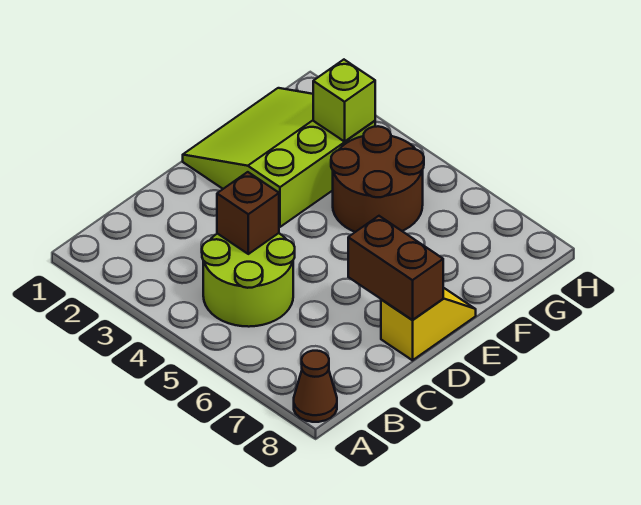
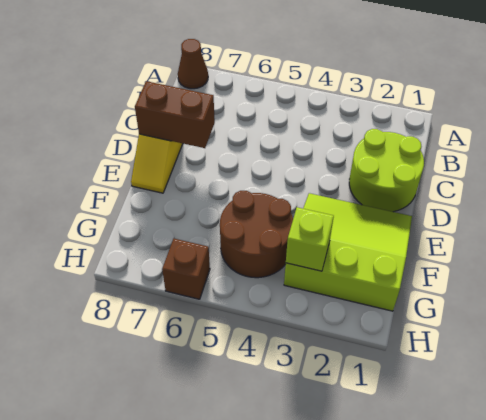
lime 2x2 round brick [202,233,295,327] -> lime 2x2 round brick moved to [349,129,424,212]
brown 1x1 brick [217,172,279,254] -> brown 1x1 brick moved to [162,239,210,299]
lime 3x3 slope [183,88,375,227] -> lime 3x3 slope turned to [284,193,412,311]

